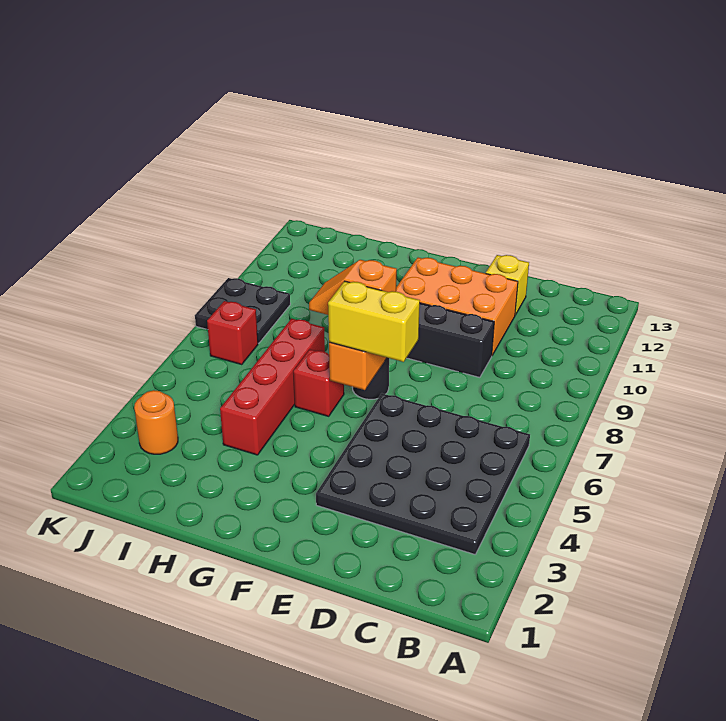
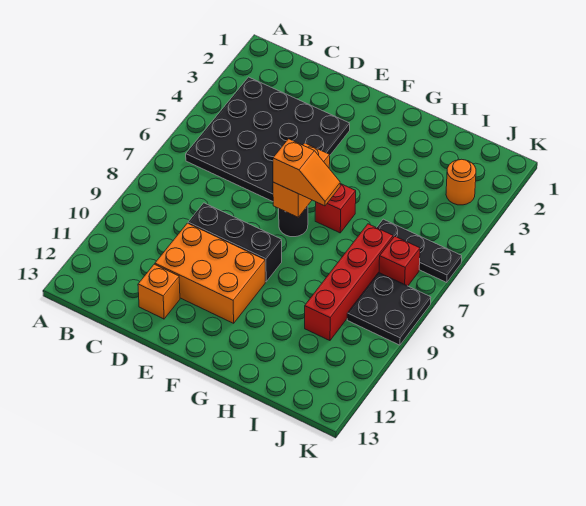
yellow 1x1 brick [486,255,529,315] -> orange 1x1 brick [138,264,180,319]
yellow 1x2 brick [328,281,420,362] -> none
red 1x4 brick [220,319,325,455] -> red 1x4 brick moved to [305,224,393,341]
none -> black 1x3 plate [377,219,462,282]

